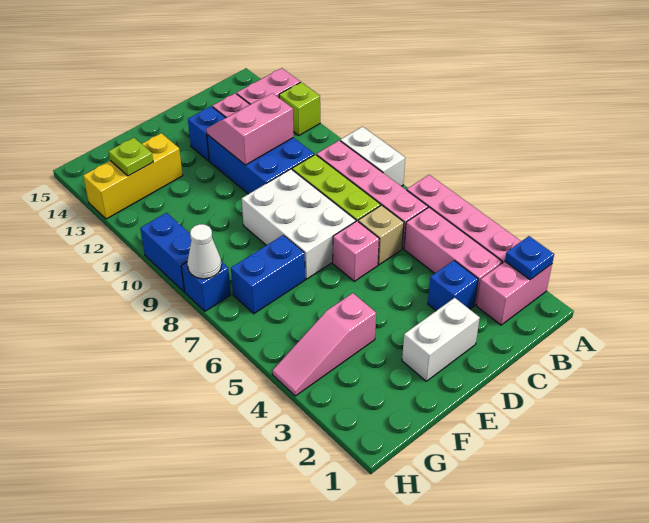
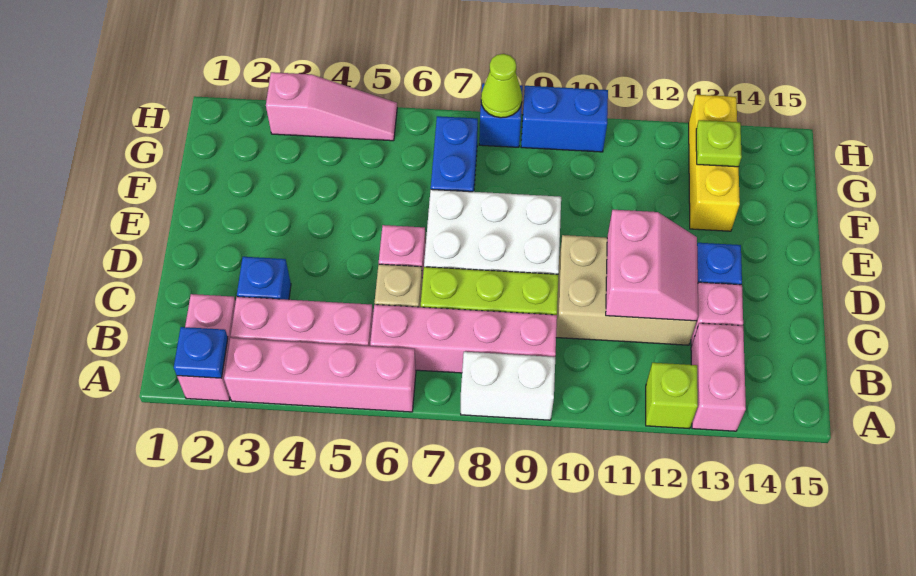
blue 2x3 brick [207,135,314,194] -> tan 2x3 brick [556,235,696,345]
white 1x2 brick [402,298,480,381] -> none
pink 1x3 slope [273,293,376,396] -> pink 1x3 slope turned to [266,72,397,141]
white 1x1 cone [187,224,221,279] -> lime 1x1 cone [481,54,522,118]

